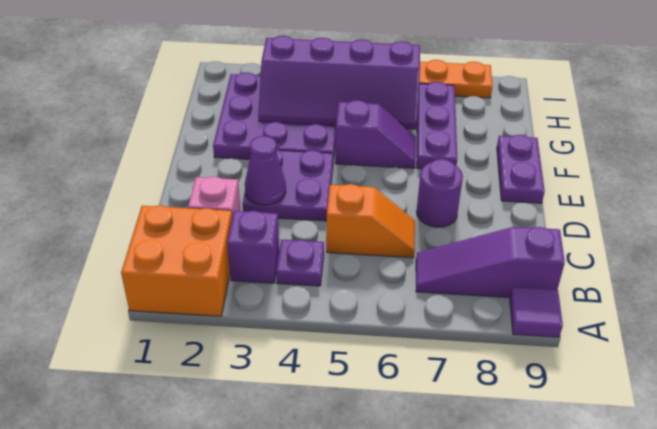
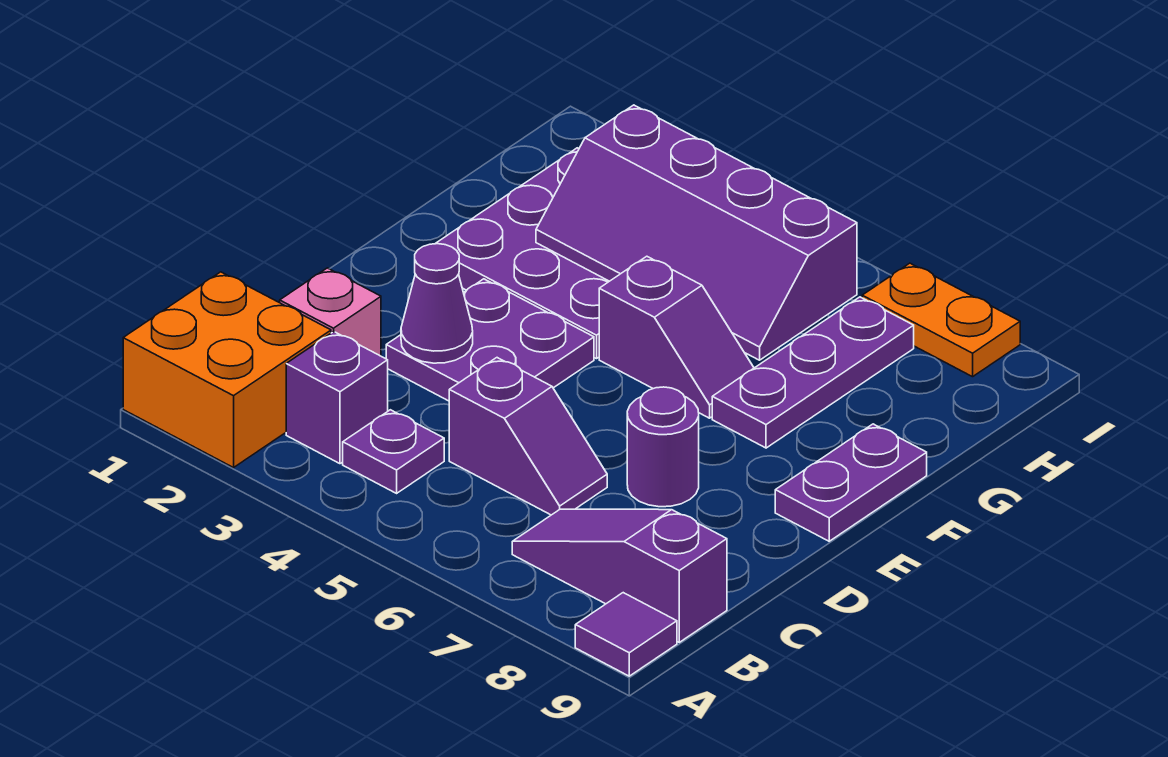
orange 1x2 slope [326,184,415,258] -> purple 1x2 slope [449,358,607,515]

